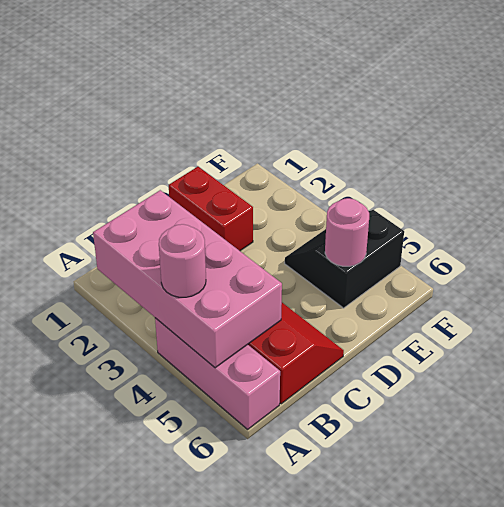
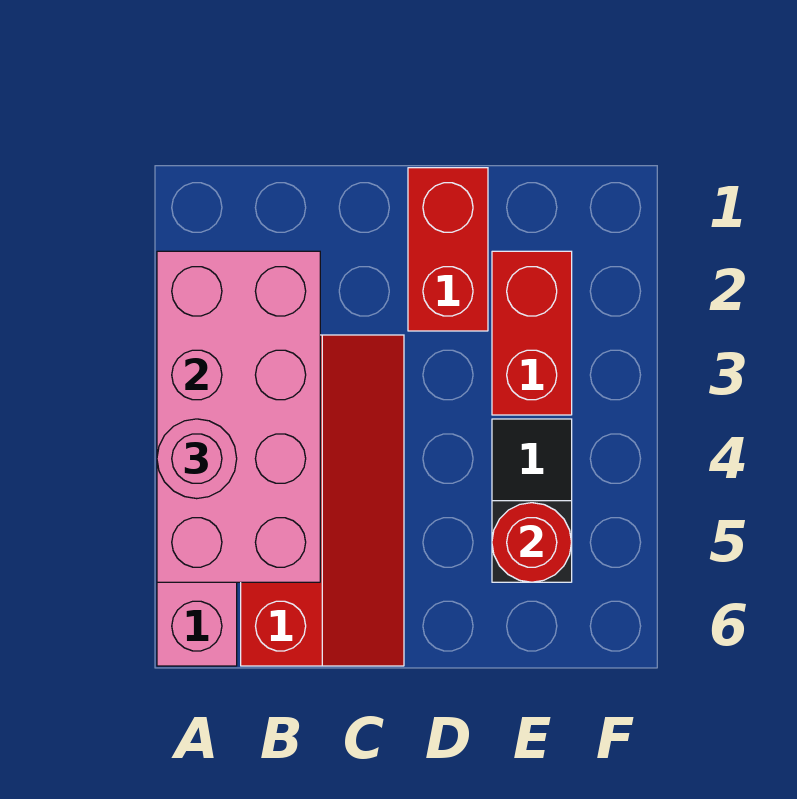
none -> red 1x2 brick [492,251,572,415]
black 2x2 slope [285,210,404,308] -> black 1x2 slope [492,419,572,582]
pink 1x1 round brick [325,198,369,266] -> red 1x1 round brick [492,503,572,582]

